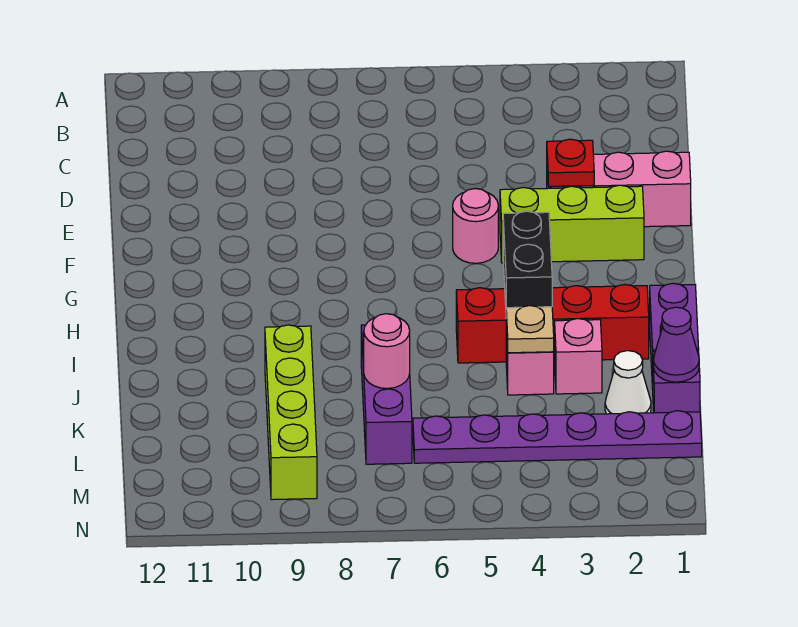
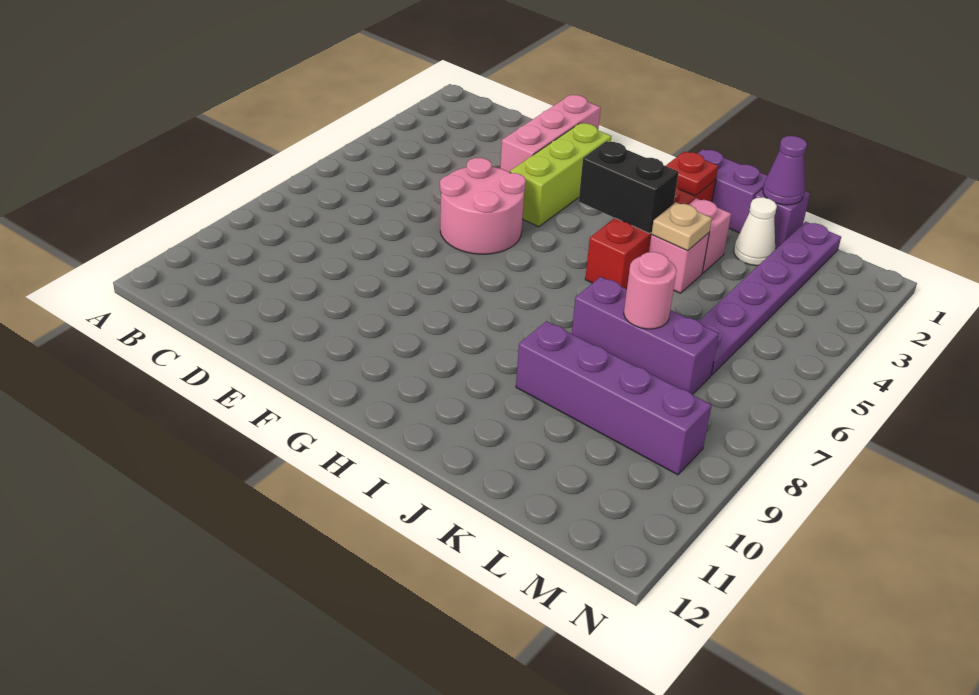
red 1x1 plate [547,139,594,186] -> red 1x1 plate moved to [666,152,718,196]
pink 1x1 round brick [453,189,498,263] -> pink 2x2 round brick [440,158,526,254]
lime 1x4 brick [265,325,317,500] -> purple 1x4 brick [516,321,712,475]

